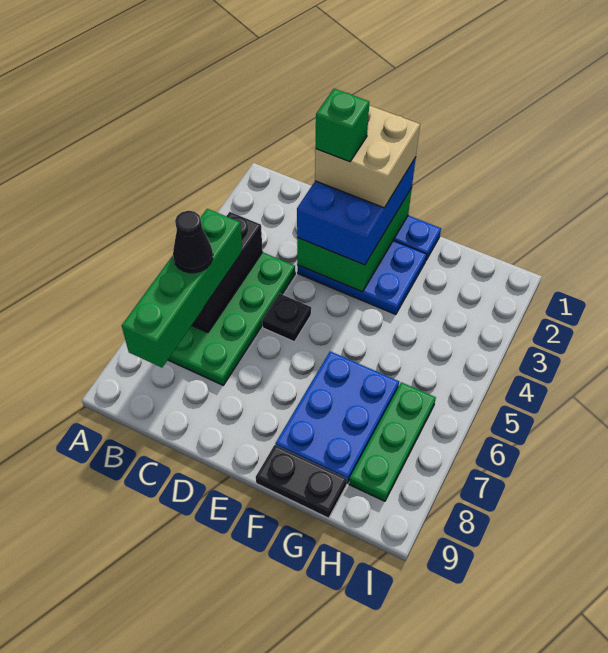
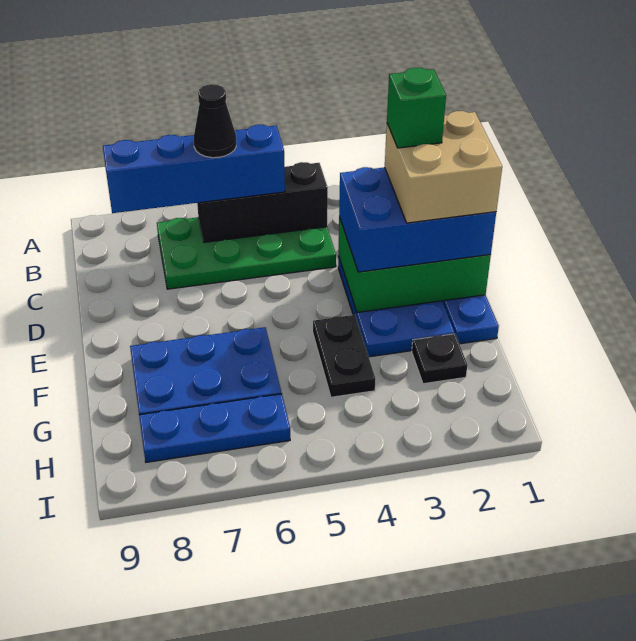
green 1x4 brick [122,209,242,368] -> blue 1x4 brick [103,125,285,213]
black 1x1 plate [262,293,311,342] -> black 1x1 plate moved to [412,334,467,384]
black 1x2 plate [256,445,347,518] -> black 1x2 plate moved to [313,315,376,397]
green 1x3 plate [349,382,436,501] -> blue 1x3 plate [139,394,290,462]

